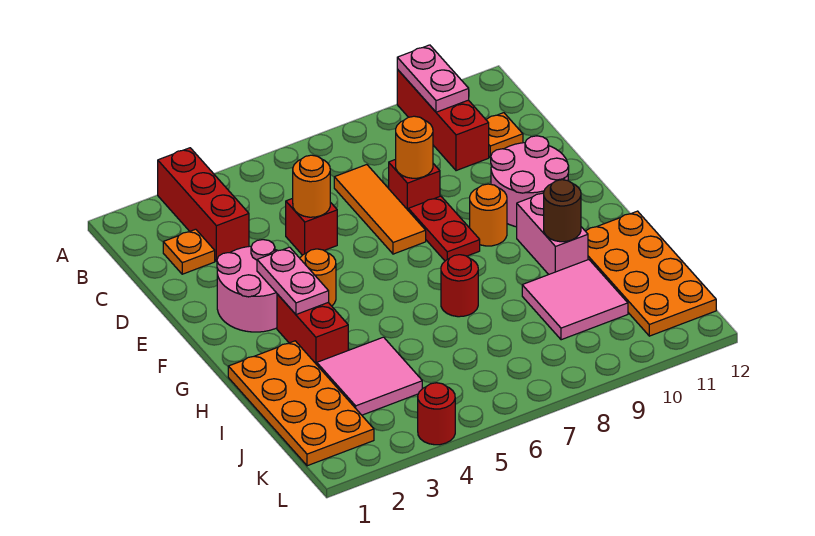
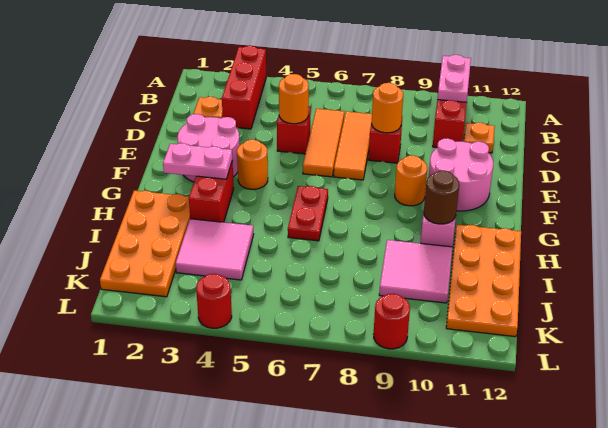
none -> orange 1x3 tile [303,109,344,177]
red 1x2 plate [408,196,480,261] -> red 1x2 plate moved to [288,186,328,241]
pink 1x2 plate [257,247,329,314] -> pink 1x2 plate turned to [163,143,232,179]
red 1x1 round brick [441,255,478,317] -> red 1x1 round brick moved to [374,294,410,349]

